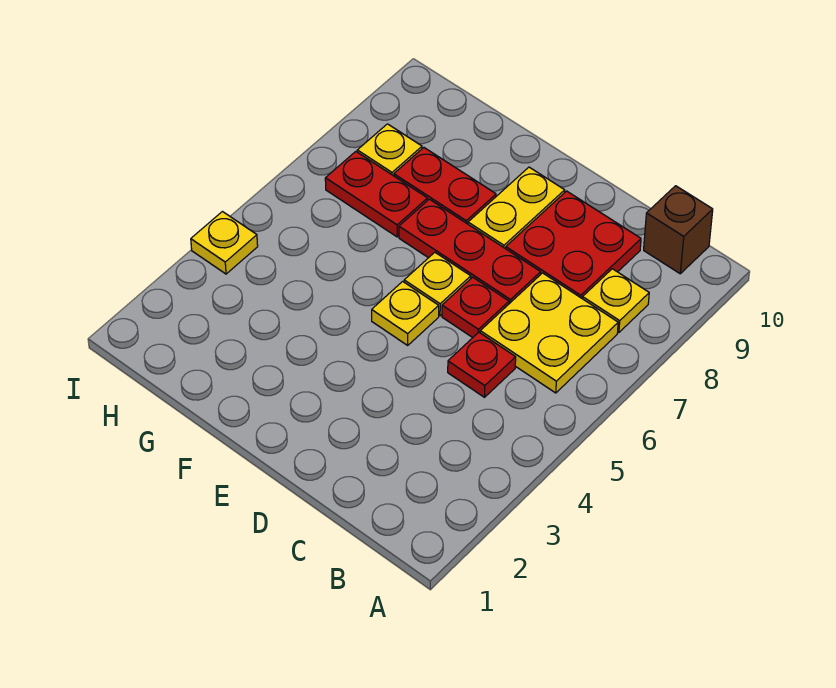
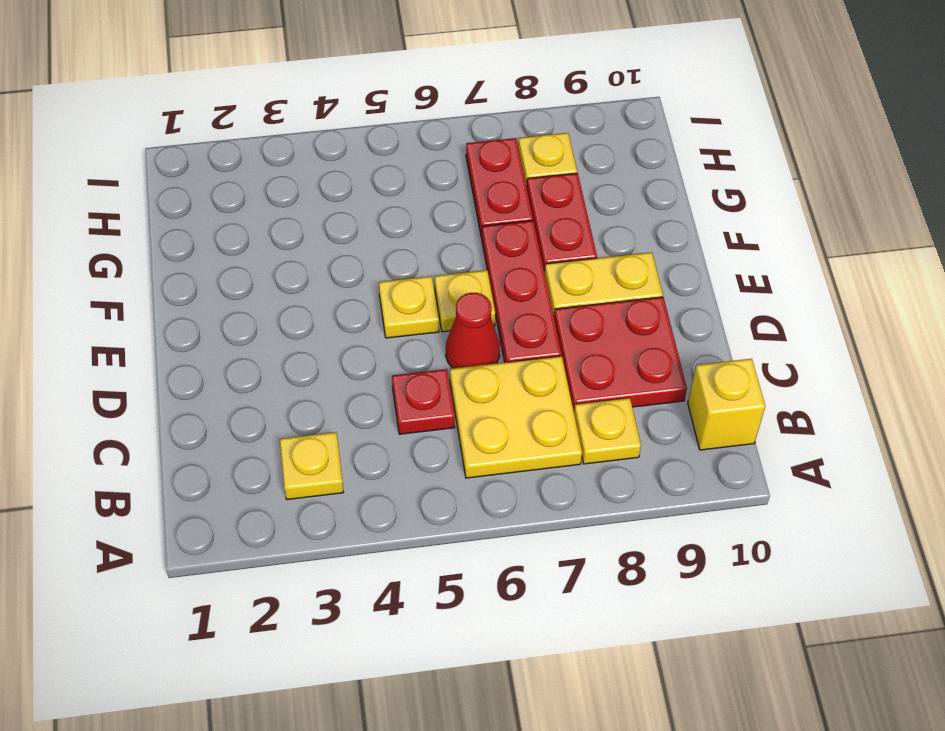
brown 1x1 brick [644,186,713,274] -> yellow 1x1 brick [688,359,765,450]
red 1x1 plate [442,277,509,338] -> red 1x1 cone [446,293,500,368]
yellow 1x1 plate [191,212,258,274] -> yellow 1x1 plate moved to [280,432,344,500]

